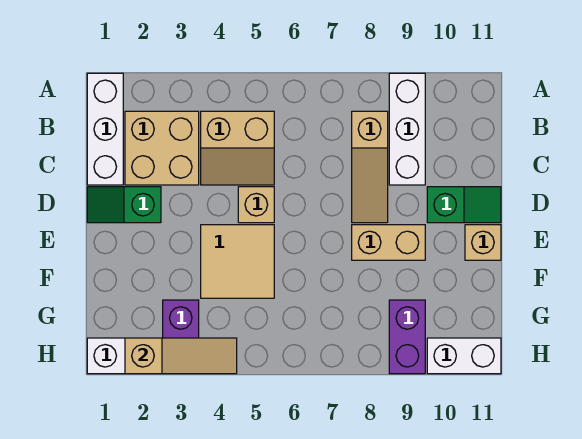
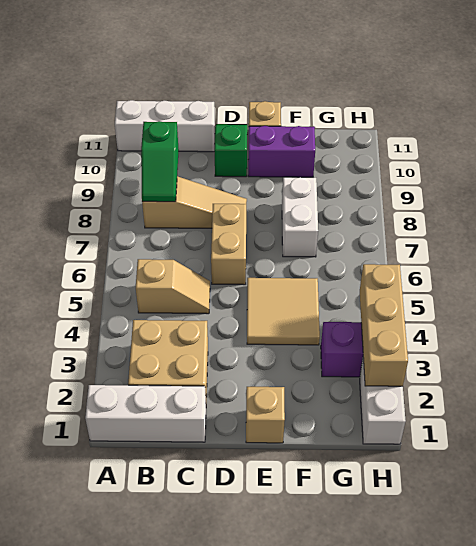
white 1x3 brick [389,73,425,185] -> white 1x3 brick moved to [115,100,215,152]
tan 2x2 slope [201,111,274,185] -> tan 1x2 slope [136,259,210,314]
green 1x2 slope [87,187,161,223] -> green 1x2 slope moved to [141,121,179,202]
tan 1x1 brick [238,187,274,223] -> tan 1x1 brick moved to [246,387,285,443]
tan 1x2 brick [352,225,425,260] -> tan 1x2 brick moved to [211,204,246,285]
purple 1x2 brick [389,300,425,374] -> purple 1x2 brick moved to [248,126,315,177]
tan 1x3 slope [125,338,237,374] -> tan 1x3 brick [360,264,408,386]
white 1x2 brick [427,338,501,374] -> white 1x2 brick moved to [282,177,318,257]

